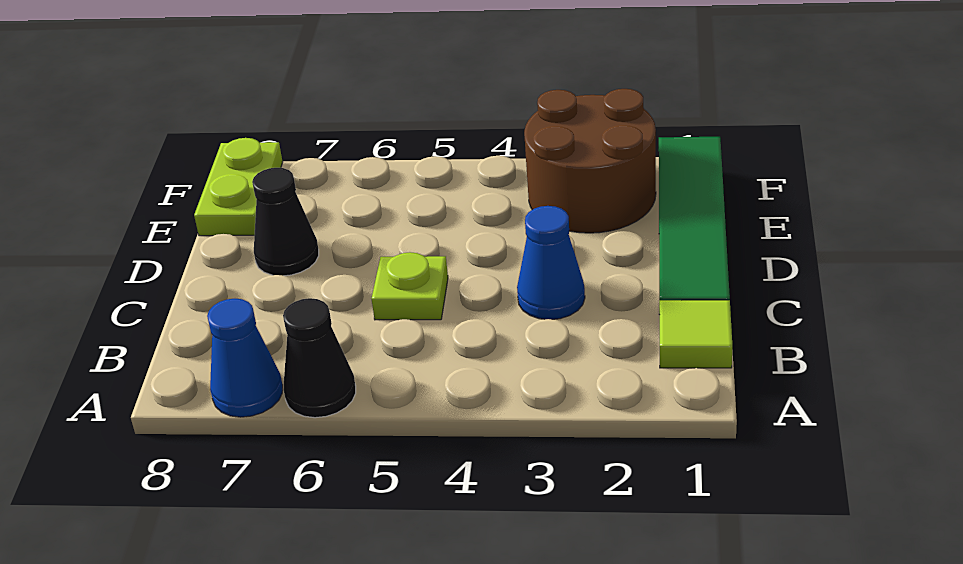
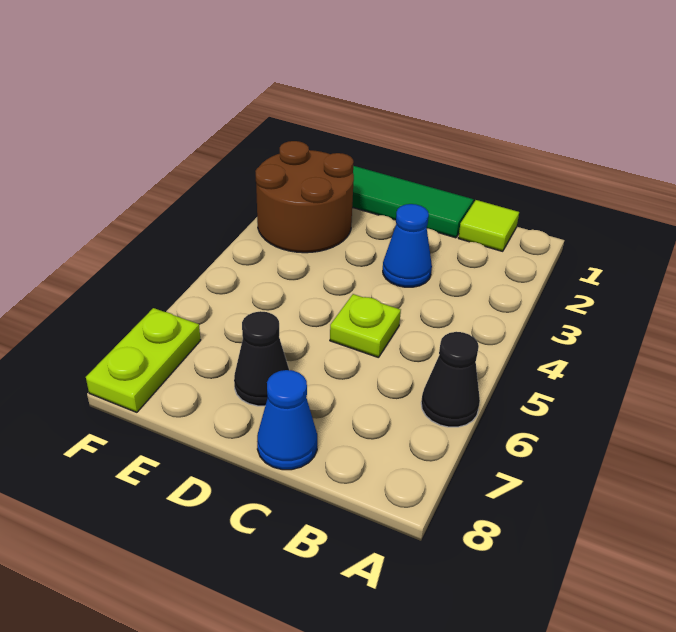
blue 1x1 cone [207,299,283,417] -> blue 1x1 cone moved to [257,370,317,470]
lime 1x2 plate [194,138,283,236] -> lime 1x2 plate turned to [86,308,201,412]

